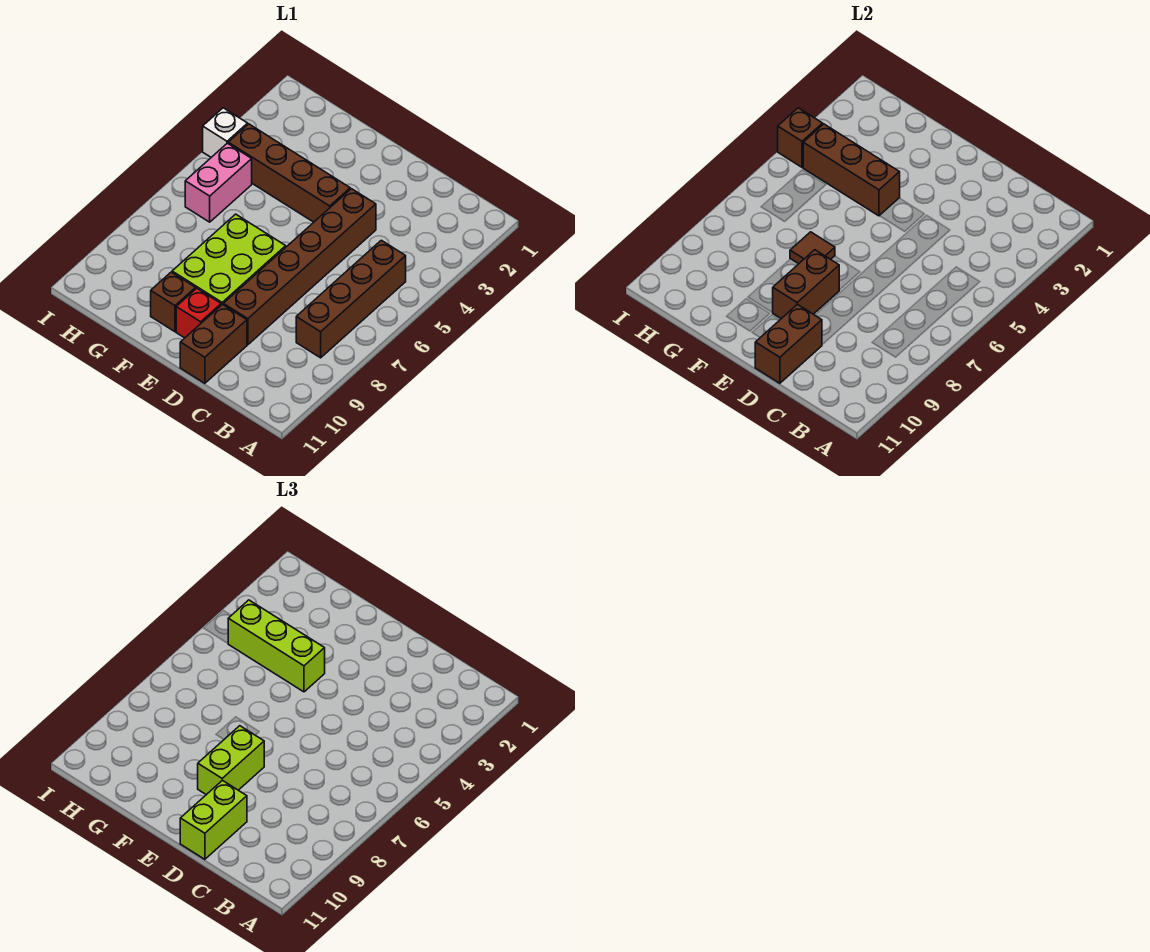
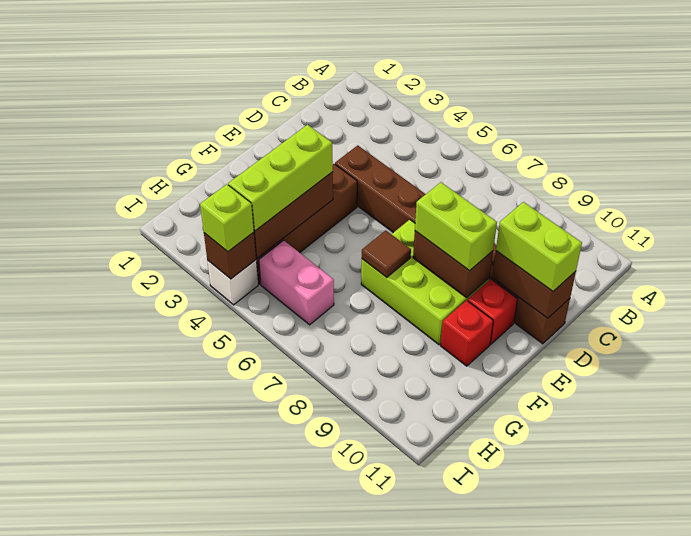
brown 1x4 brick [296,240,406,358] -> none
brown 1x1 brick [151,272,196,332] -> red 1x1 brick [441,300,493,366]
none -> lime 1x1 brick [200,184,254,252]

